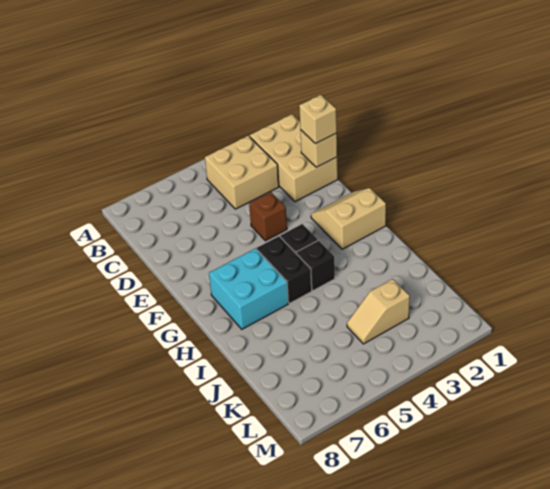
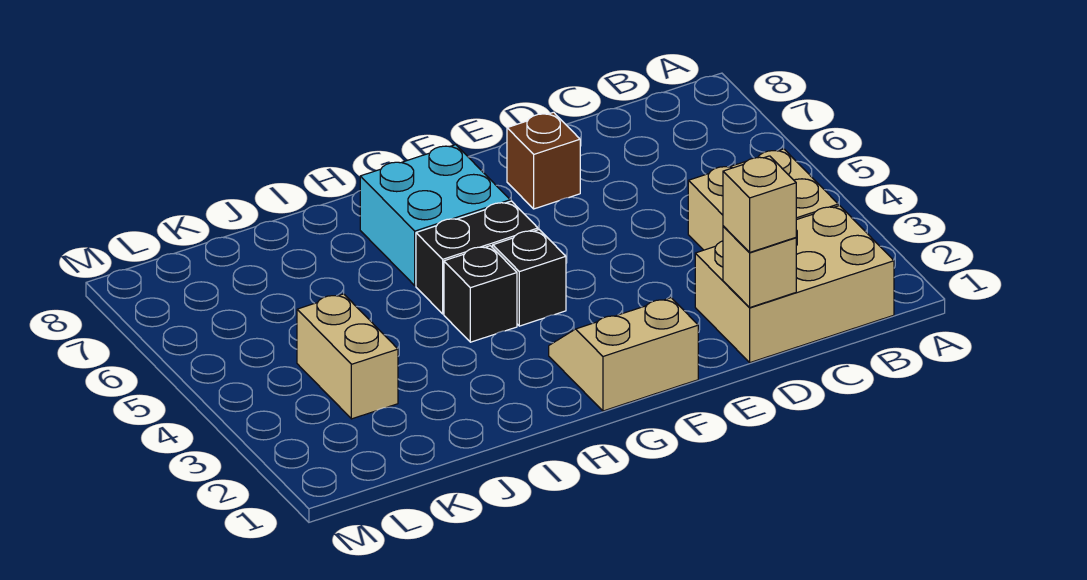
brown 1x1 brick [249,192,287,241] -> brown 1x1 brick moved to [507,112,580,209]
tan 2x2 slope [311,188,386,249] -> tan 2x2 slope turned to [549,298,698,411]
tan 1x2 slope [347,279,410,344] -> tan 1x2 brick [297,294,398,419]

